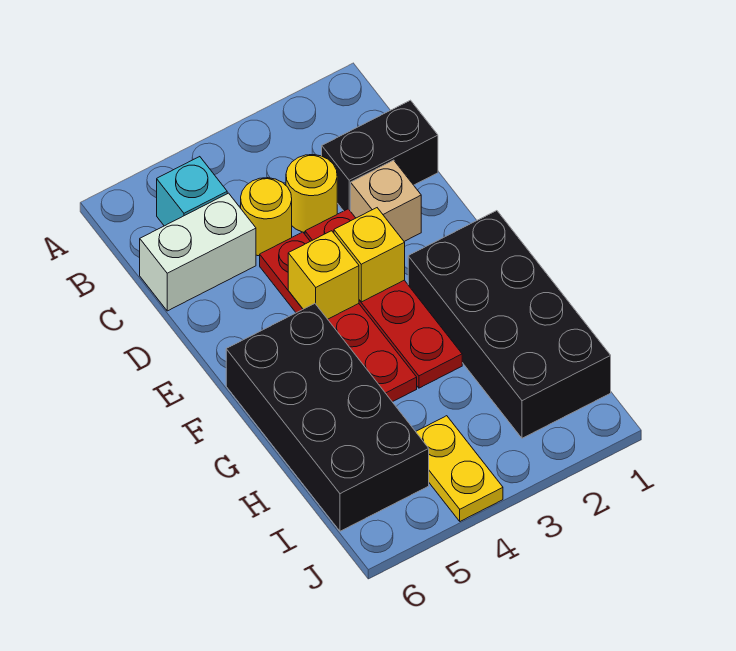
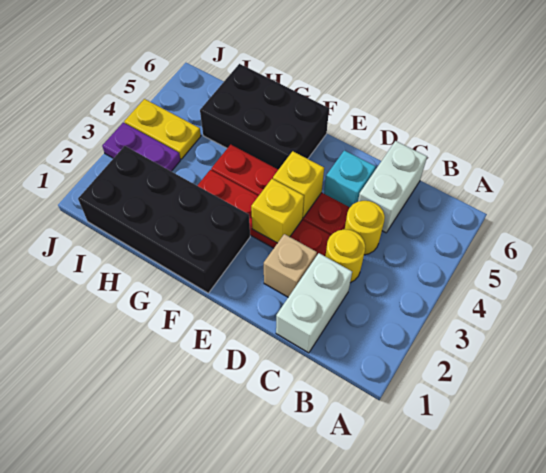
cyan 1x1 brick [157,157,227,226] -> cyan 1x1 brick moved to [324,150,376,207]
black 1x2 brick [322,100,438,211] -> white 1x2 brick [276,253,352,353]
black 2x4 brick [226,304,429,531] -> black 2x3 brick [200,64,329,170]
none -> purple 1x2 plate [102,123,180,171]

